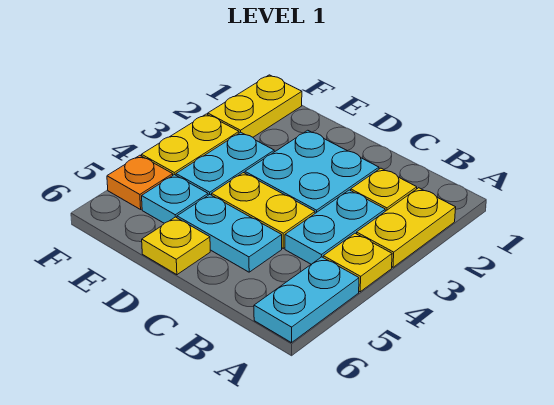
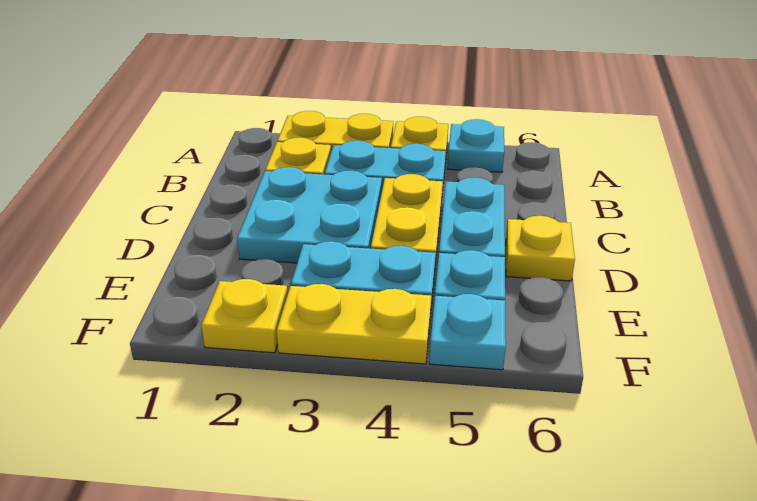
cyan 1x2 plate [254,257,359,343] -> cyan 1x1 plate [448,119,504,172]
yellow 1x2 plate [208,75,302,137] -> yellow 1x1 plate [201,279,288,353]
orange 1x1 plate [107,155,173,209] -> cyan 1x1 plate [430,294,506,370]

